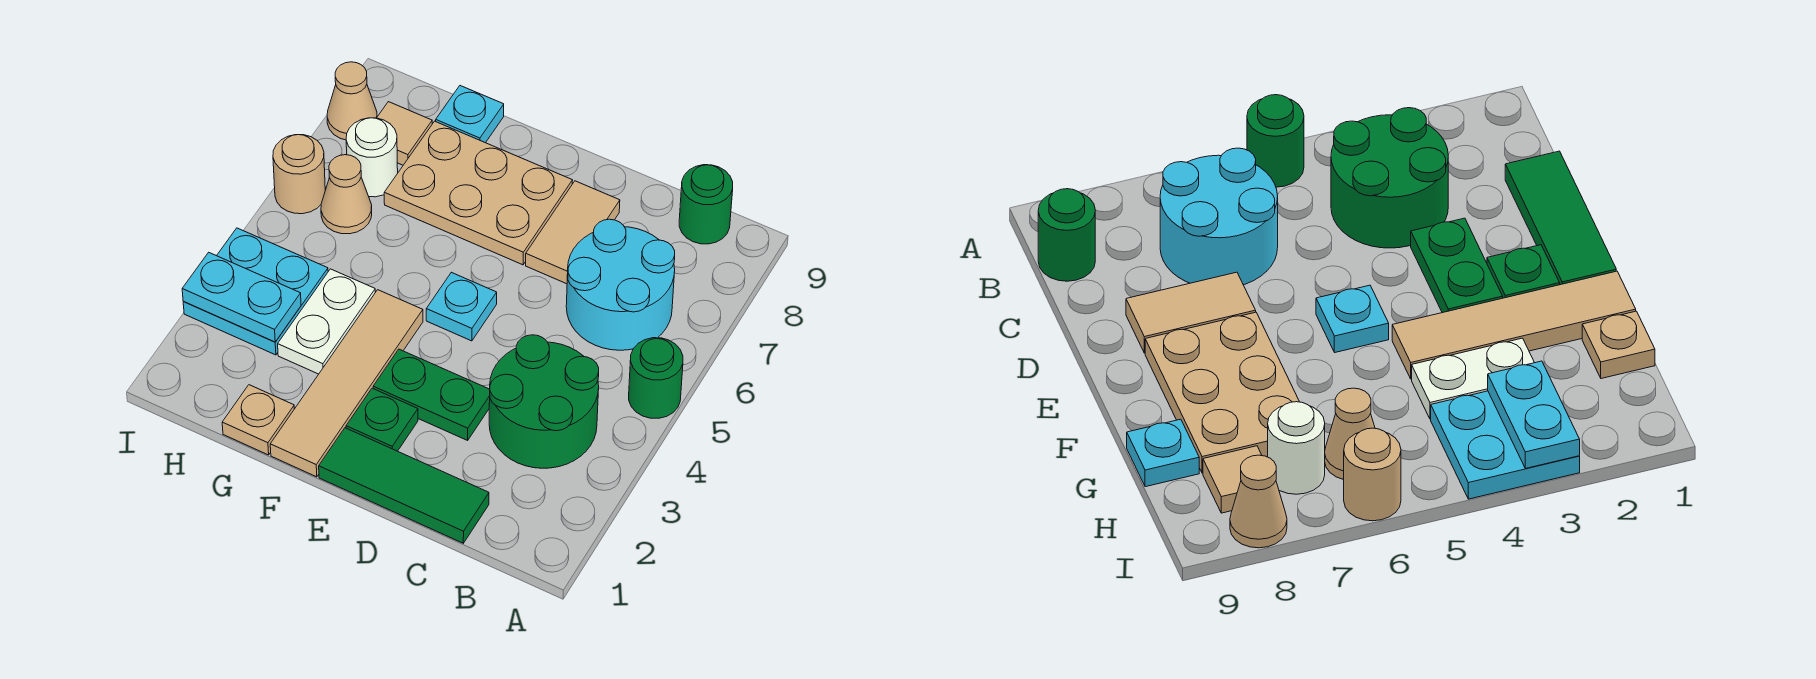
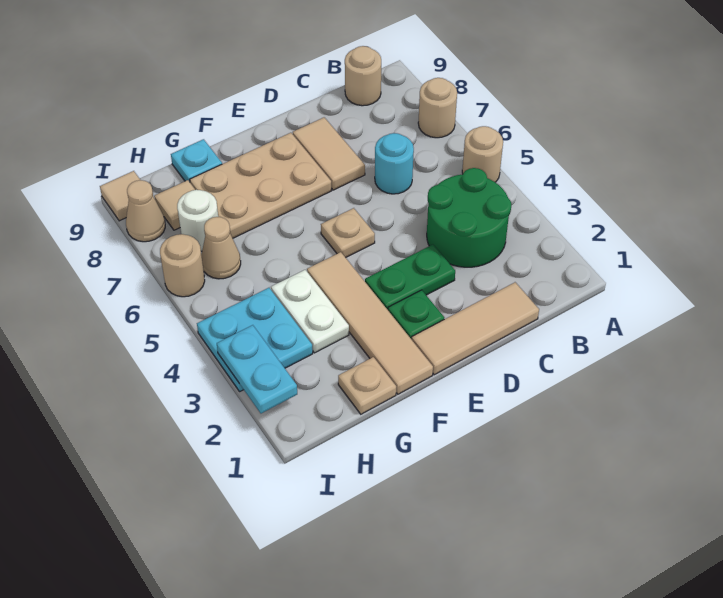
green 1x1 round brick [629,338,683,418] -> tan 1x1 round brick [462,126,503,182]
none -> tan 1x1 round brick [418,78,457,138]
cyan 2x2 round brick [566,219,675,350] -> cyan 1x1 round brick [375,133,414,194]
green 1x1 round brick [679,165,733,244] -> tan 1x1 round brick [345,46,381,106]
green 1x3 tile [319,428,489,543] -> tan 1x3 tile [412,282,539,375]
cyan 1x1 plate [426,272,497,341] -> tan 1x1 plate [321,208,375,258]
cyan 1x2 plate [182,252,301,342] -> cyan 1x2 plate turned to [217,325,297,413]
none -> tan 1x1 tile [100,171,140,221]

